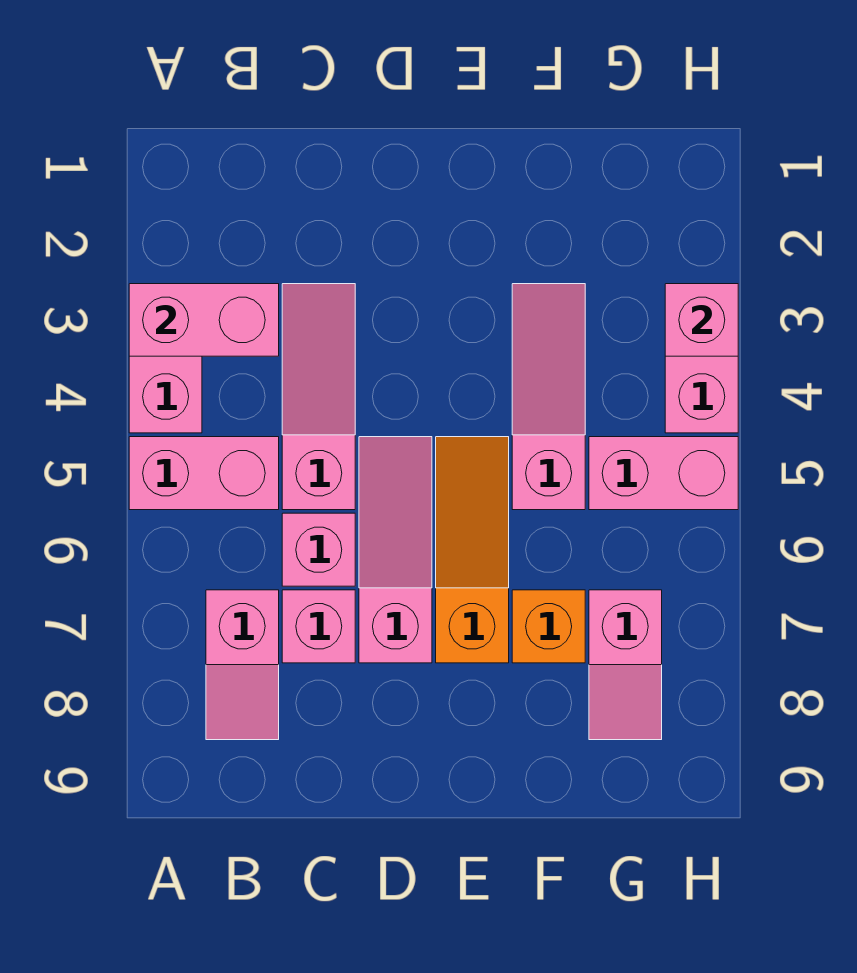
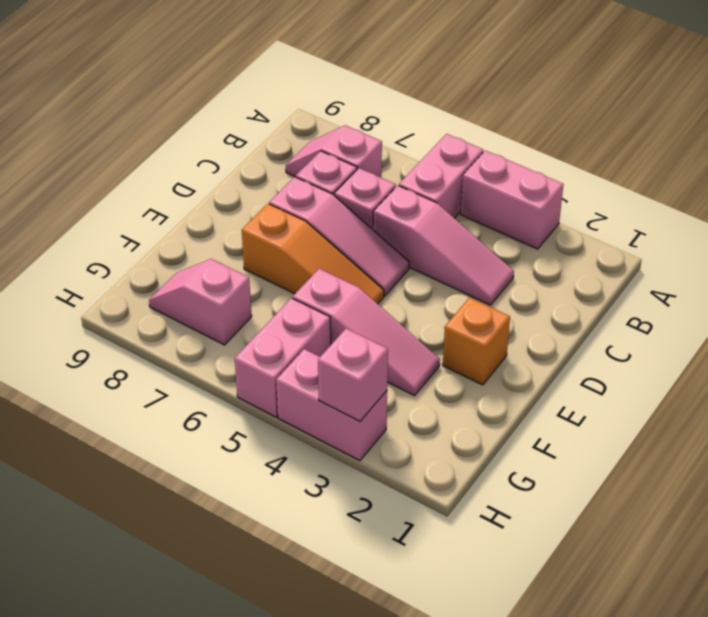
pink 1x2 brick [129,284,279,356] -> none
orange 1x1 brick [512,590,585,663] -> orange 1x1 brick moved to [443,298,510,385]

